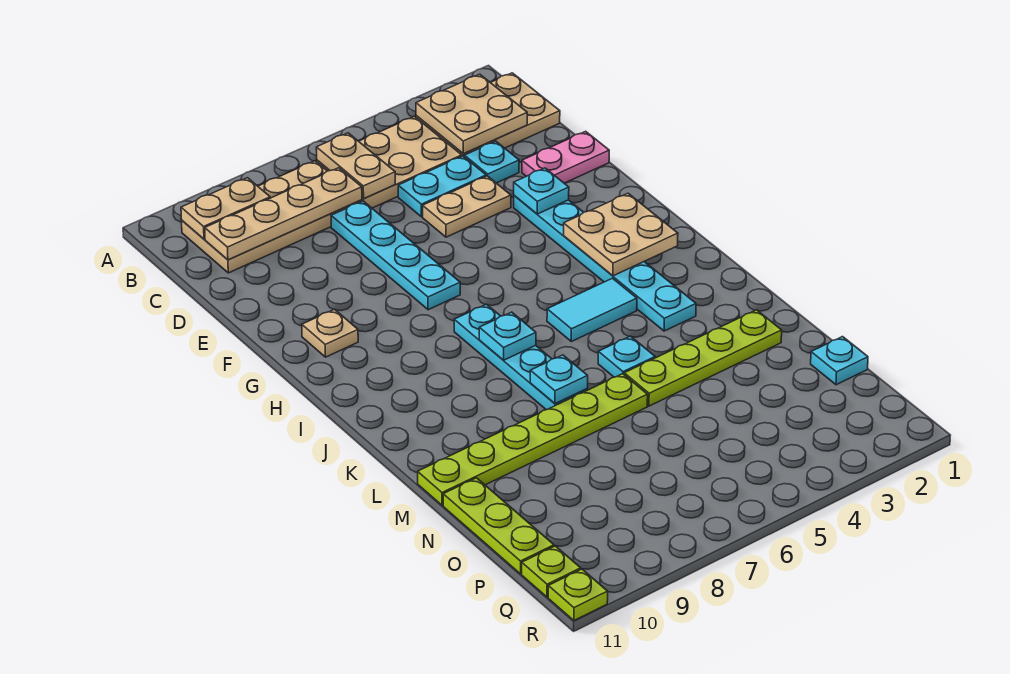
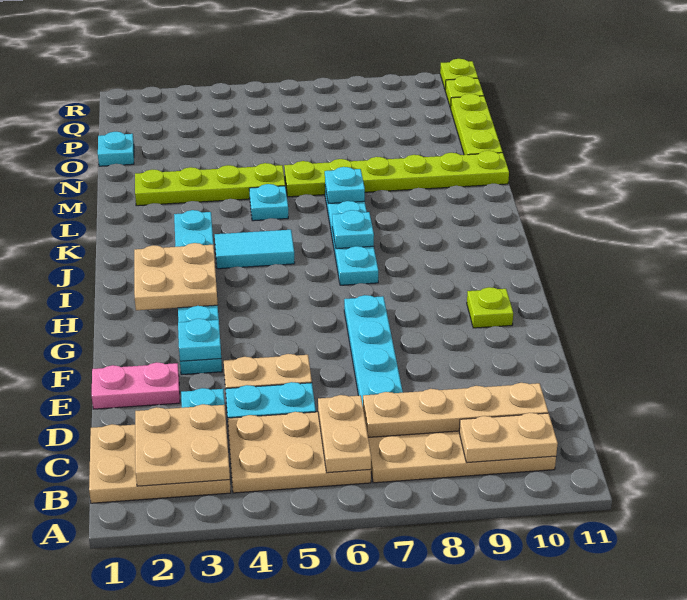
tan 1x1 plate [302,309,358,357] -> lime 1x1 plate [467,287,513,328]

